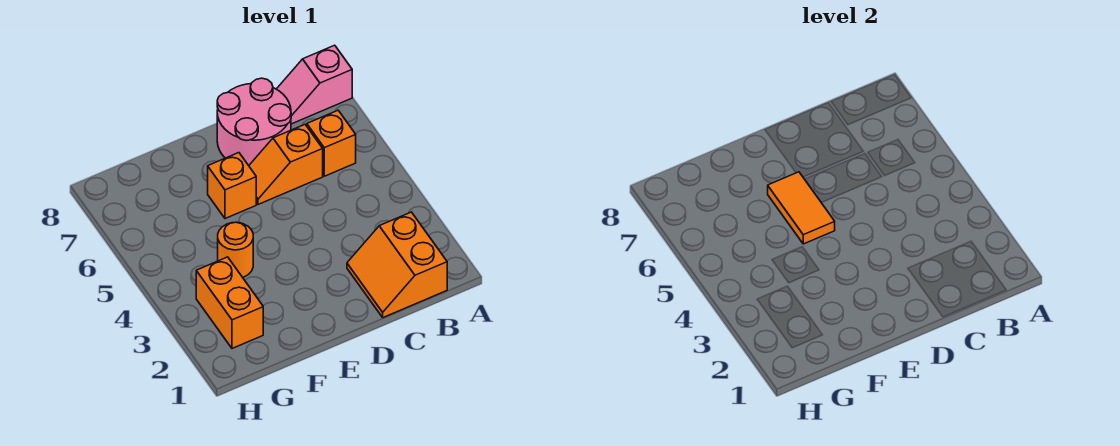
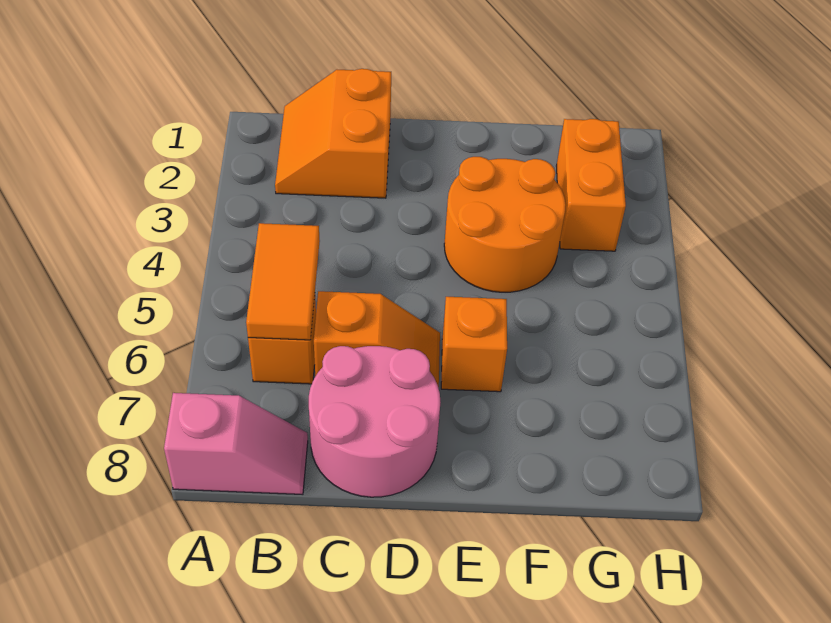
orange 2x2 slope [347,212,447,318] -> orange 2x2 slope turned to [275,69,391,198]
orange 1x2 tile [768,172,835,244] -> orange 1x2 tile moved to [246,223,320,340]
orange 1x1 round brick [218,222,253,277] -> orange 2x2 round brick [444,157,566,292]

